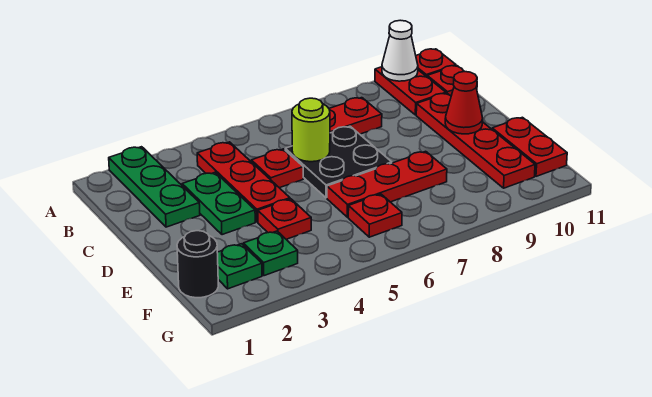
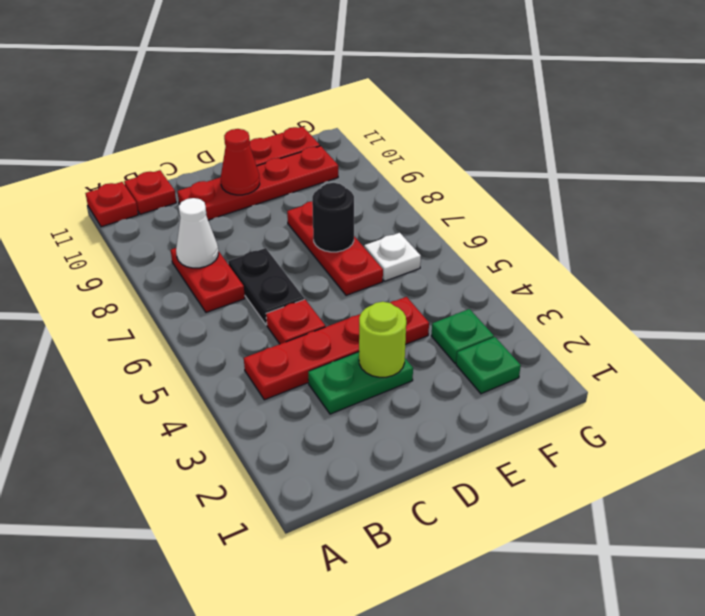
green 1x3 plate [109,147,200,227] -> none
red 1x2 plate [375,67,446,115] -> none
white 1x1 cone [382,20,418,81] -> white 1x1 cone moved to [176,198,218,268]
black 2x2 plate [285,126,392,198] -> black 1x2 plate [228,248,304,325]
lime 1x1 round brick [292,98,330,162] -> lime 1x1 round brick moved to [359,302,406,377]
black 1x1 round brick [177,231,218,298] -> black 1x1 round brick moved to [312,183,354,252]
red 1x1 plate [348,194,402,237] -> white 1x1 plate [364,233,421,281]

